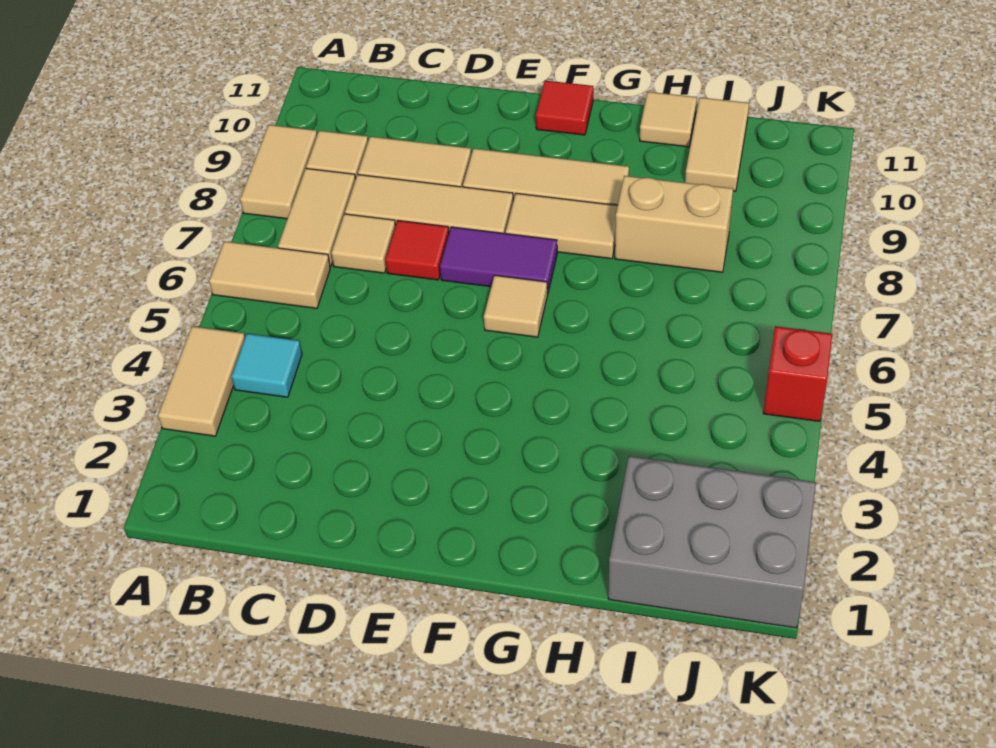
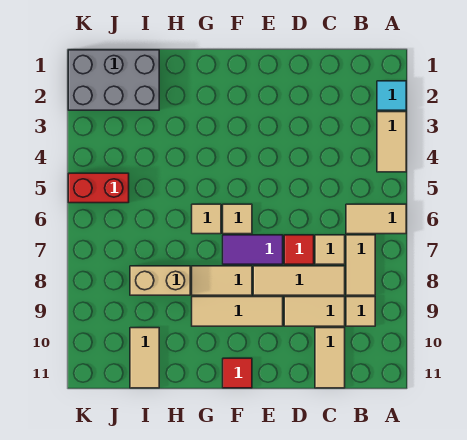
tan 1x2 tile [240,125,317,219] -> tan 1x2 tile moved to [315,328,345,388]
cyan 1x1 tile [231,334,302,397] -> cyan 1x1 tile moved to [377,81,406,110]
tan 1x1 tile [640,92,697,147] -> tan 1x1 tile moved to [192,204,221,234]
red 1x1 brick [763,326,832,421] -> red 1x2 brick [68,173,129,203]

